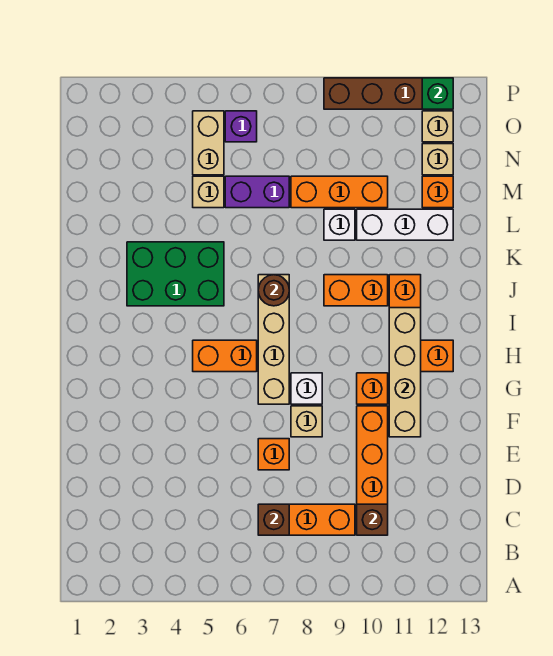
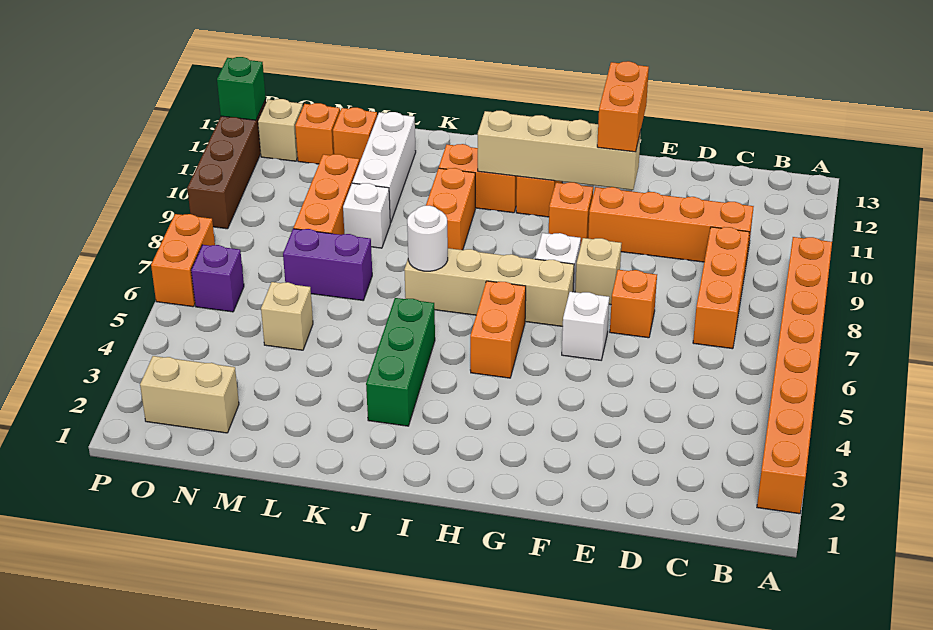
none -> orange 1x8 brick [757,237,832,514]
brown 1x1 brick [258,504,289,535] -> none
brown 1x1 brick [357,504,388,535] -> none
none -> white 1x1 brick [562,292,609,360]
none -> orange 1x2 brick [597,61,649,152]
green 2x3 brick [127,242,224,306] -> green 1x3 brick [366,298,435,426]
brown 1x1 round brick [258,275,289,306] -> white 1x1 round brick [407,206,448,271]
purple 1x2 brick [225,176,289,208] -> purple 1x2 brick turned to [283,229,372,300]
tan 1x2 brick [193,111,224,175] -> tan 1x2 brick moved to [140,356,239,433]
tan 1x1 brick [422,144,453,175] -> orange 1x1 brick [295,103,340,164]
none -> orange 1x2 brick [151,214,215,307]

